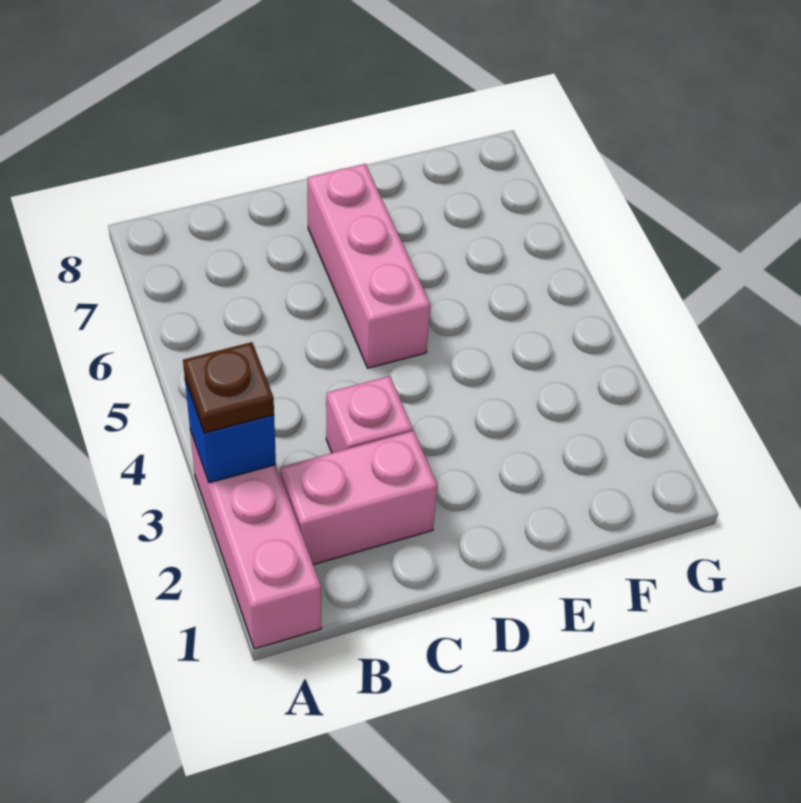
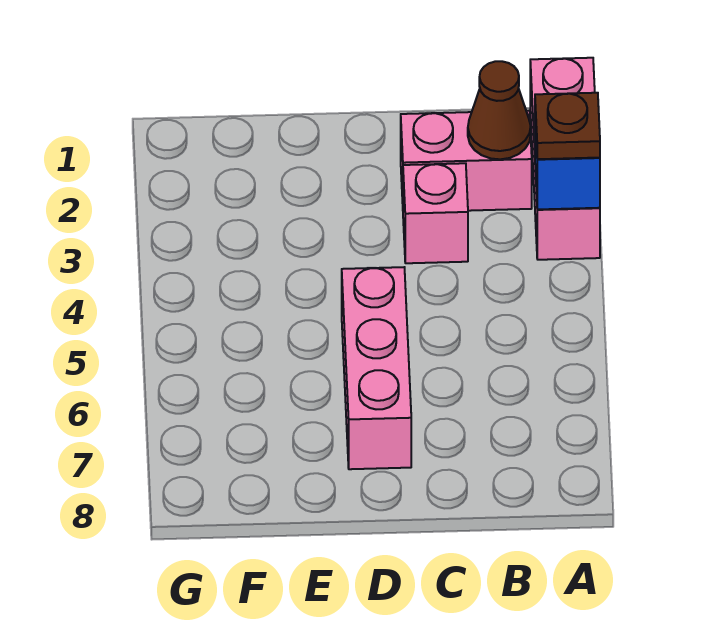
none -> brown 1x1 cone [468,61,531,159]

